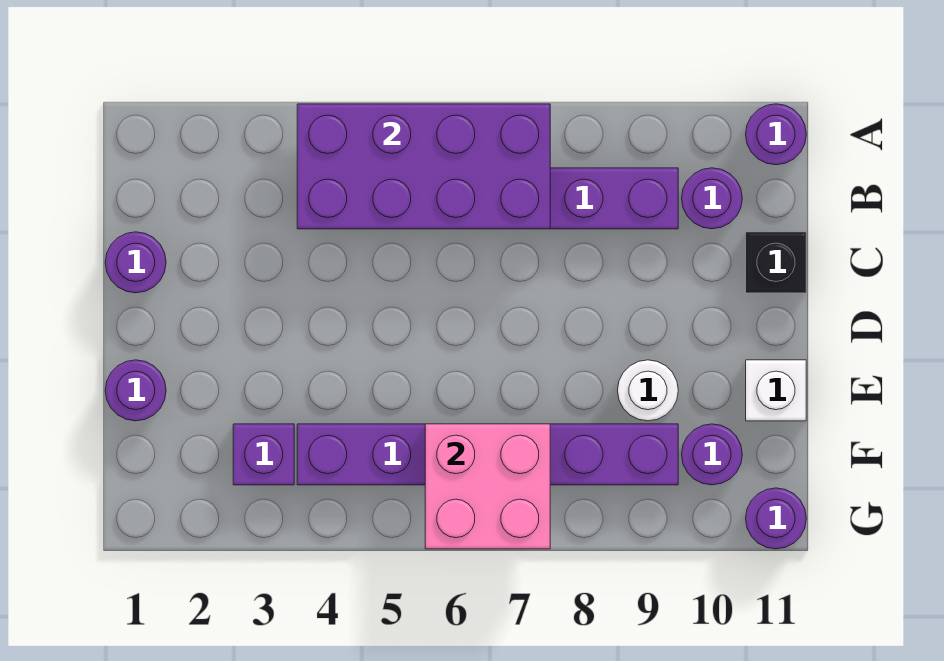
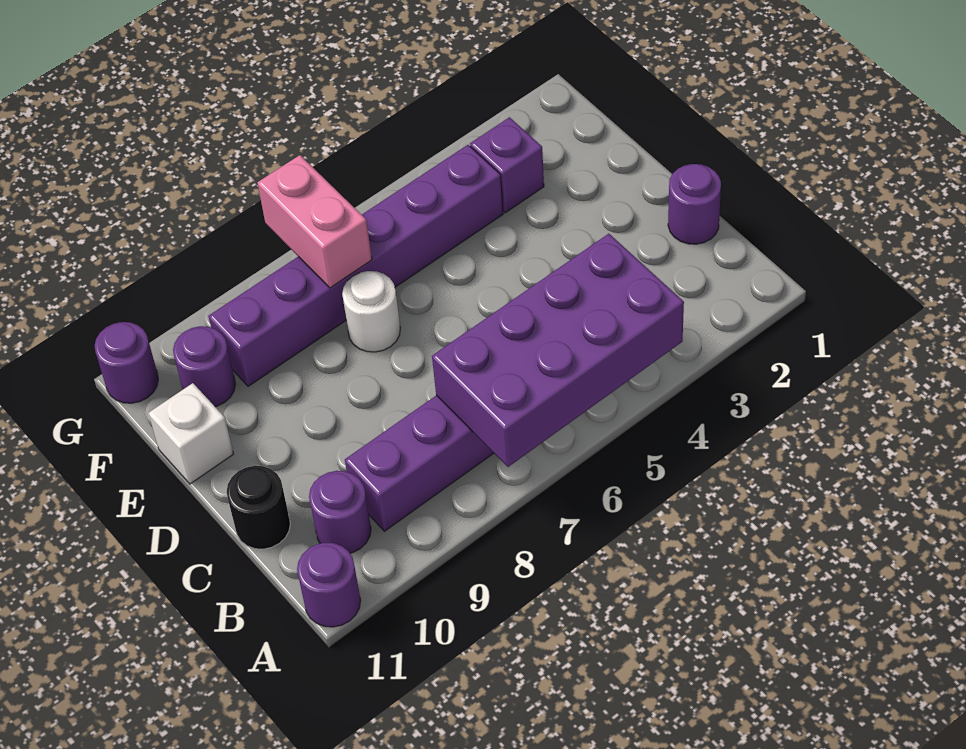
black 1x1 brick [746,232,806,293] -> black 1x1 round brick [227,466,290,549]
purple 1x1 round brick [105,360,166,421] -> none
white 1x1 round brick [618,360,678,421] -> white 1x1 round brick moved to [342,271,400,352]
pink 2x2 brick [425,424,550,549] -> pink 1x2 brick [257,155,372,288]

